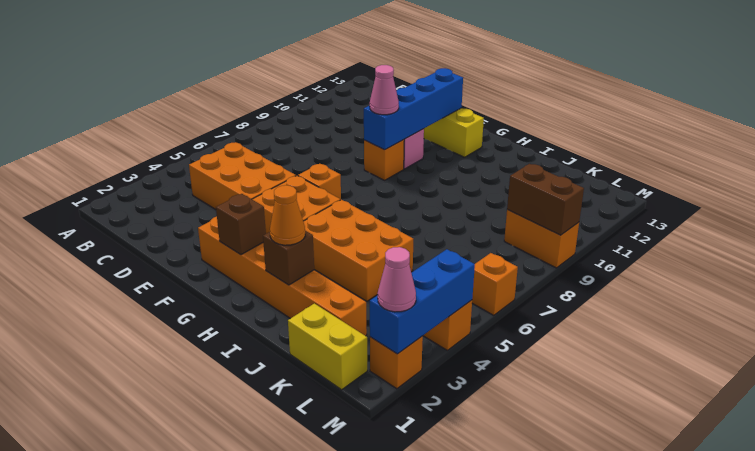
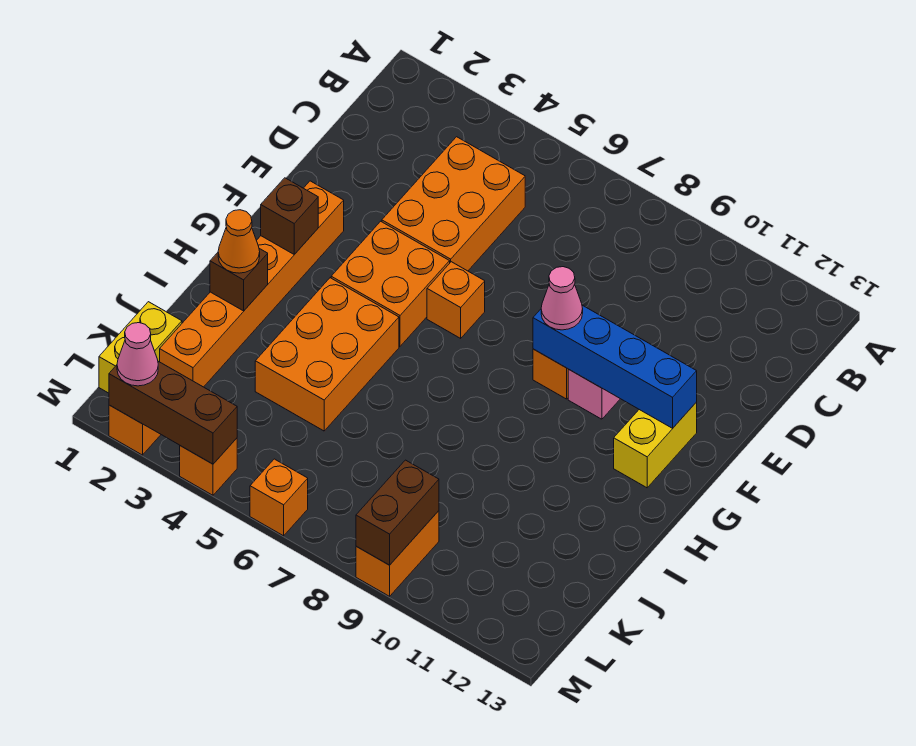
blue 1x3 brick [370,249,475,354] -> brown 1x3 brick [109,361,237,464]

